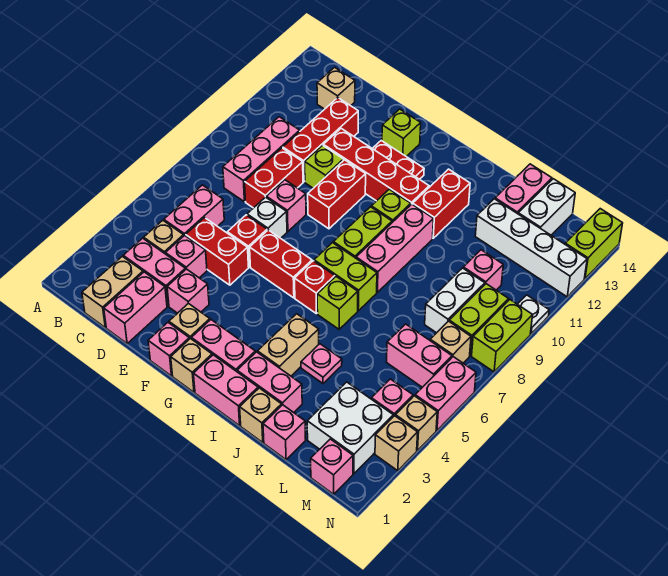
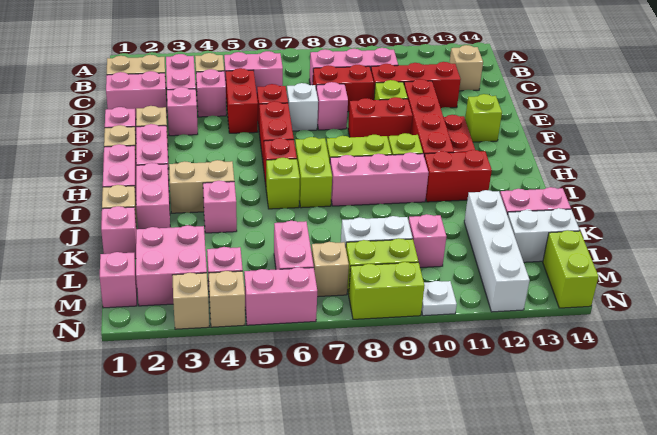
pink 1x1 plate [301,344,342,383] -> pink 1x1 brick [203,181,237,233]
white 2x2 brick [307,382,393,474] -> pink 2x2 brick [136,225,207,306]
lime 1x2 brick [565,209,623,278] -> lime 1x2 brick turned to [543,230,598,308]

